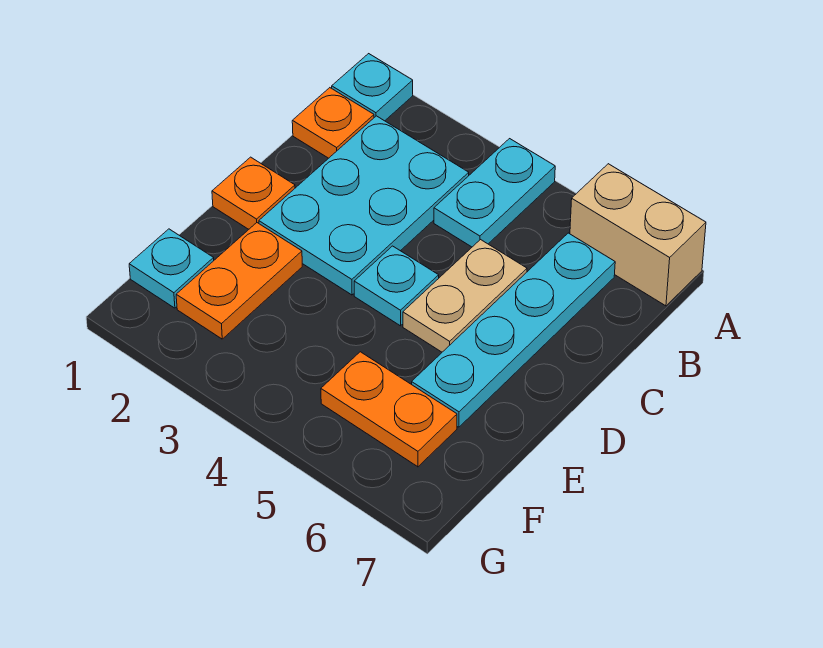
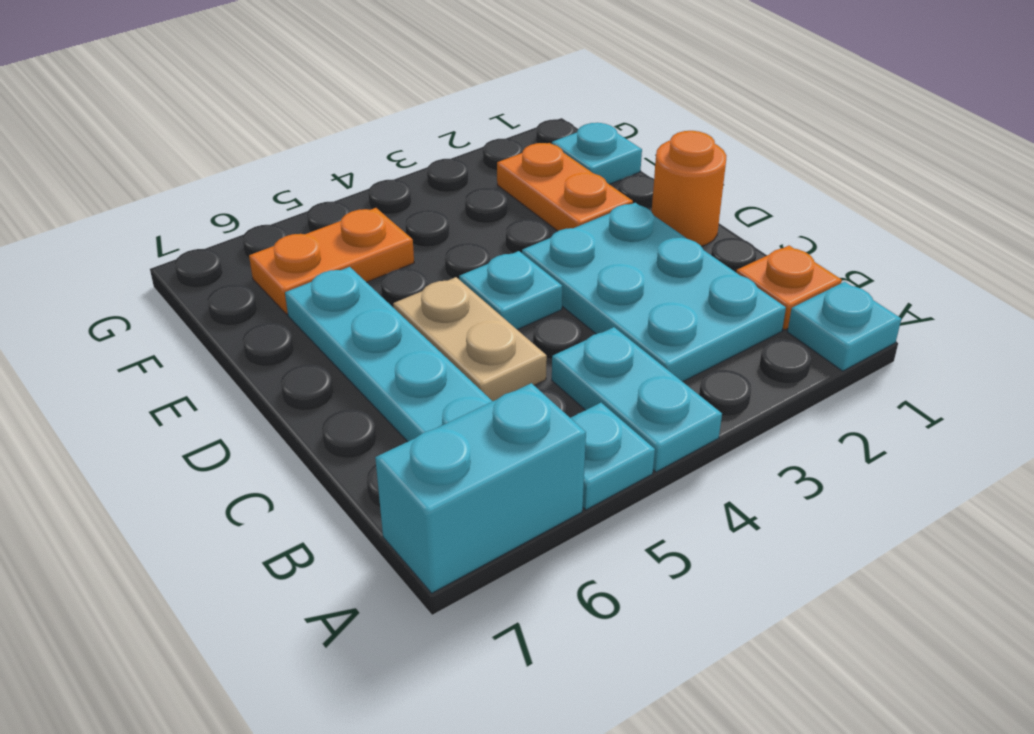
none -> cyan 1x1 plate [571,403,655,510]
tan 1x2 brick [570,164,706,306] -> cyan 1x2 brick [375,383,586,593]
orange 1x1 plate [212,157,295,229] -> orange 1x1 round brick [652,131,726,246]

